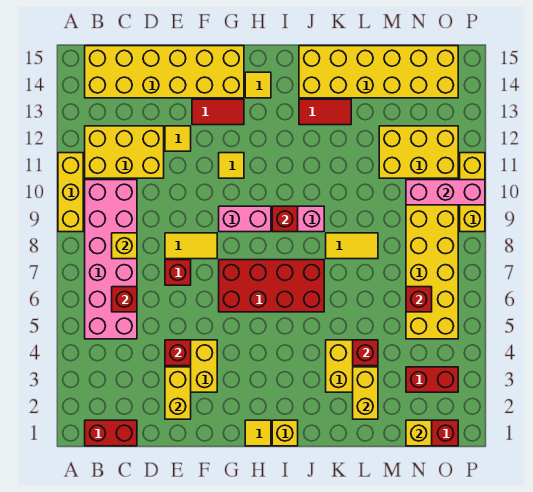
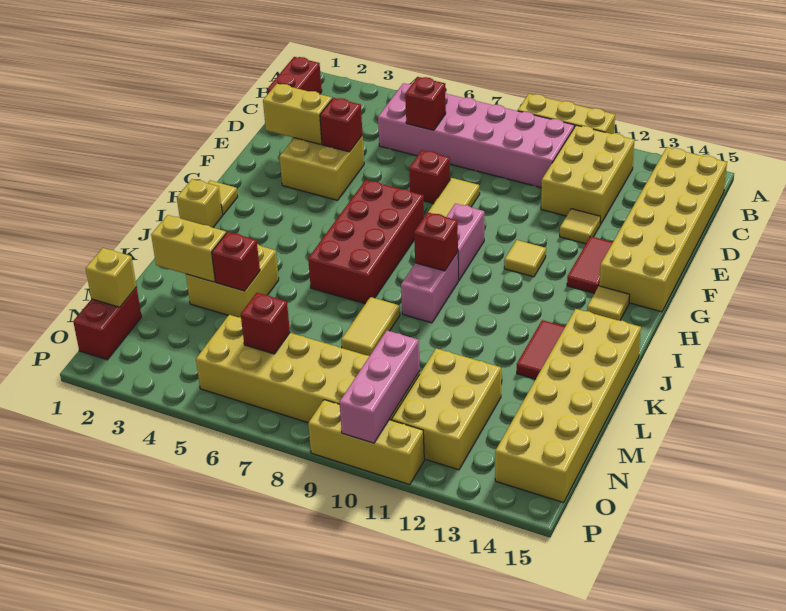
yellow 1x1 brick [112,233,137,259] -> none
red 1x2 brick [406,367,458,392] -> none

